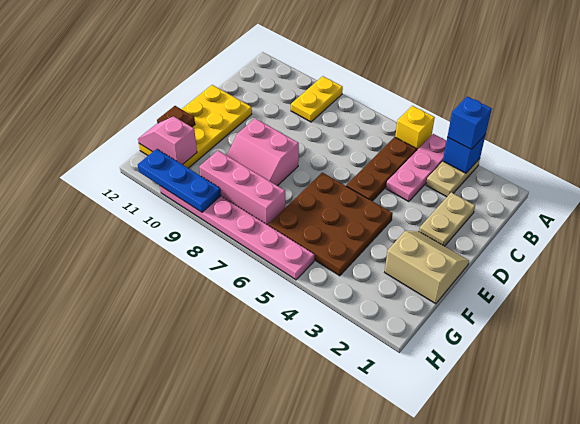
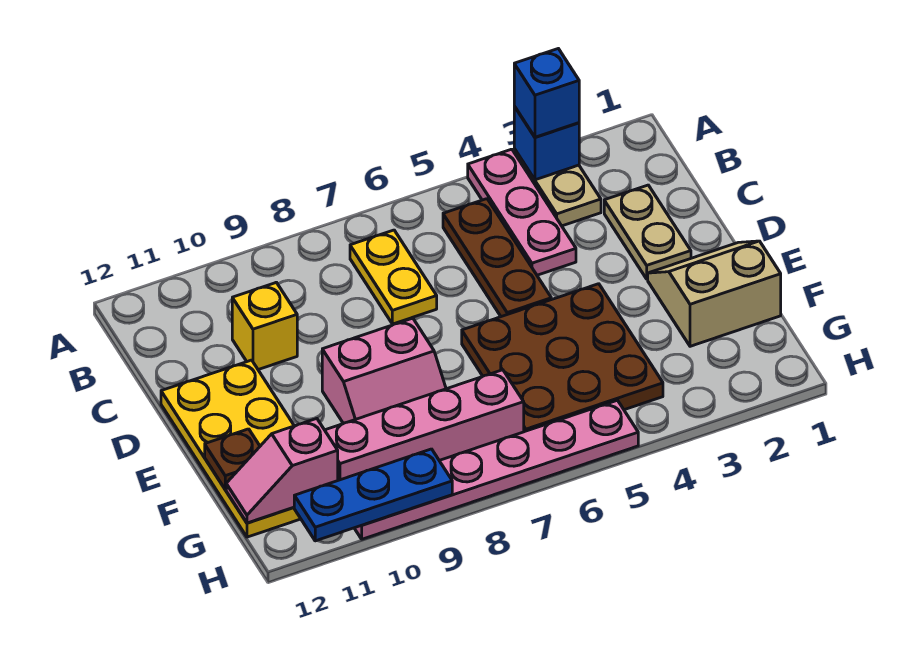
yellow 1x1 brick [395,106,435,150] -> yellow 1x1 brick moved to [232,282,297,370]
yellow 1x2 plate [291,76,343,122] -> yellow 1x2 plate moved to [350,230,437,324]
pink 1x3 brick [199,151,285,225] -> pink 1x4 brick [325,370,524,480]

